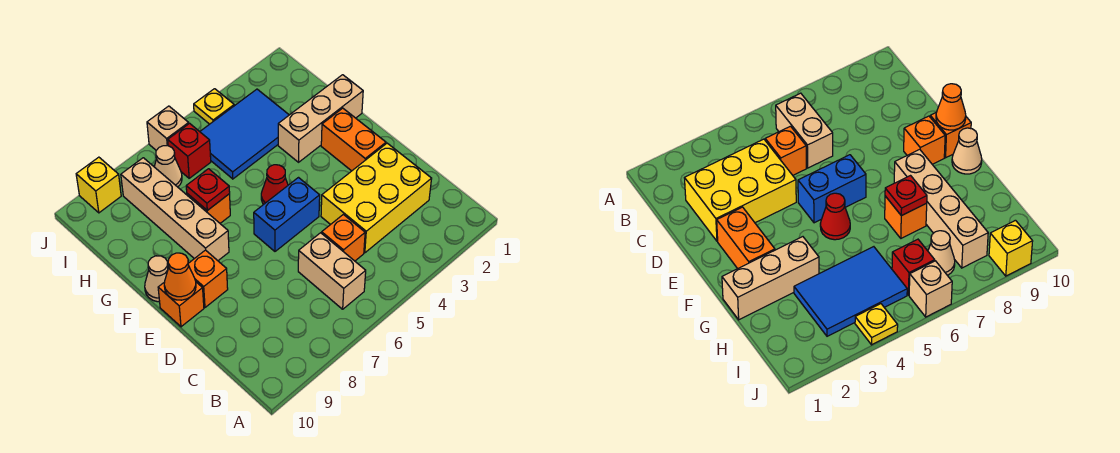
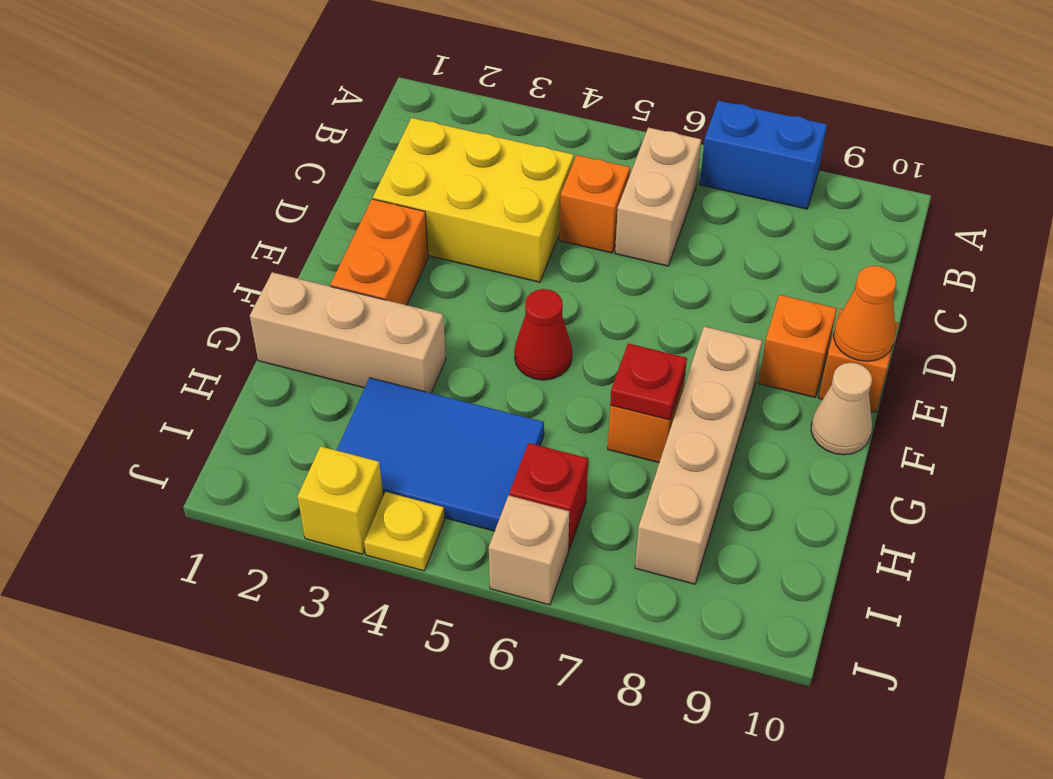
blue 1x2 brick [254,178,320,251] -> blue 1x2 brick moved to [700,101,827,209]
tan 1x1 cone [154,146,182,187] -> none
yellow 1x1 brick [76,157,121,213] -> yellow 1x1 brick moved to [298,446,383,554]

